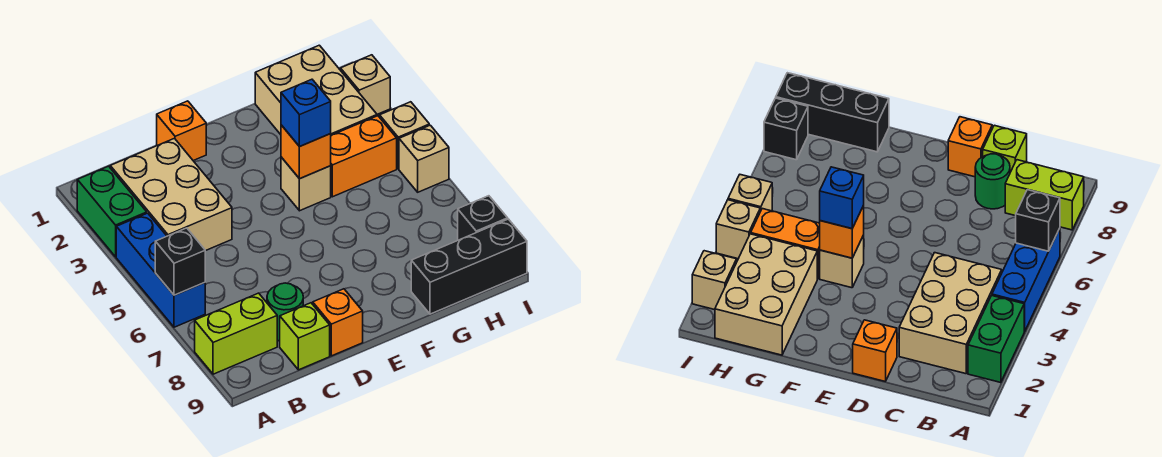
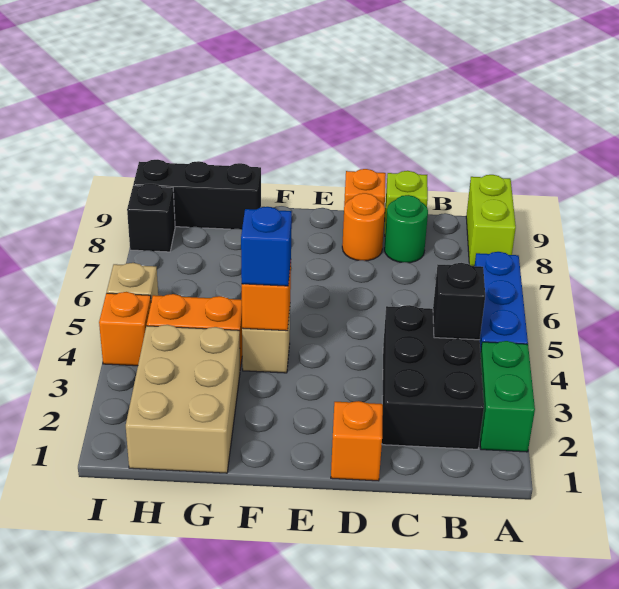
black 1x1 brick [155,228,205,295] -> black 1x1 brick moved to [433,263,485,340]
lime 1x2 brick [195,293,277,374] -> lime 1x2 brick turned to [466,175,516,266]
tan 2x3 brick [110,138,232,251] -> black 2x3 brick [382,305,484,449]
none -> orange 1x1 round brick [342,193,385,261]
tan 1x1 brick [341,55,390,114] -> none
tan 1x1 brick [380,102,429,169] -> orange 1x1 brick [99,292,151,366]

